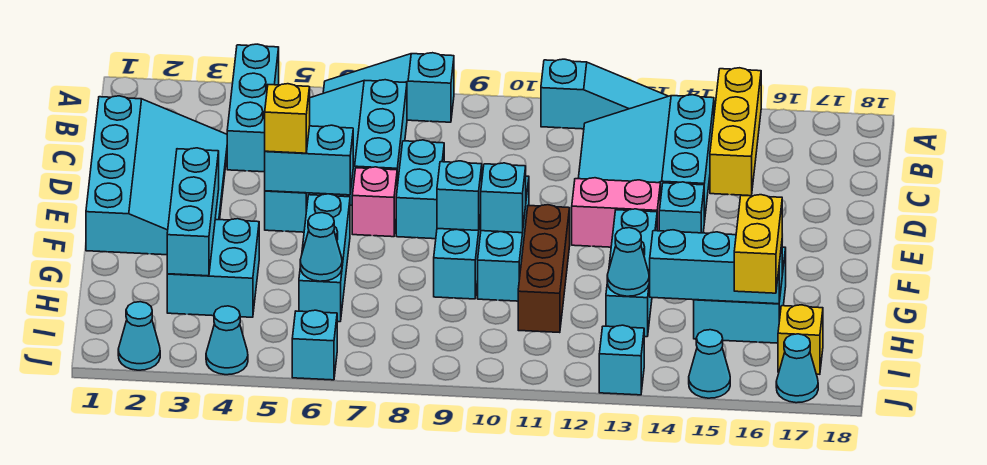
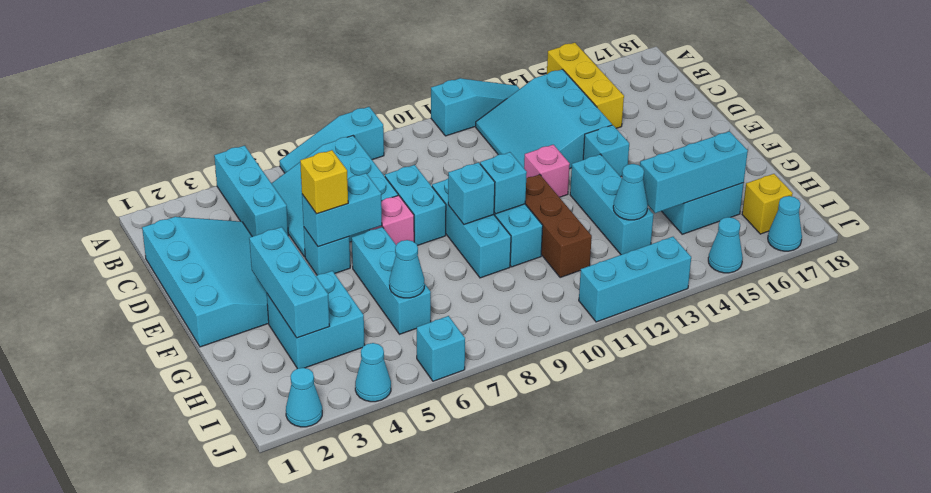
pink 1x2 brick [572,178,660,247] -> pink 1x1 brick [524,145,570,197]
yellow 1x2 brick [734,195,782,293] -> none
cyan 1x1 brick [599,325,644,395] -> cyan 1x3 brick [579,237,691,322]

